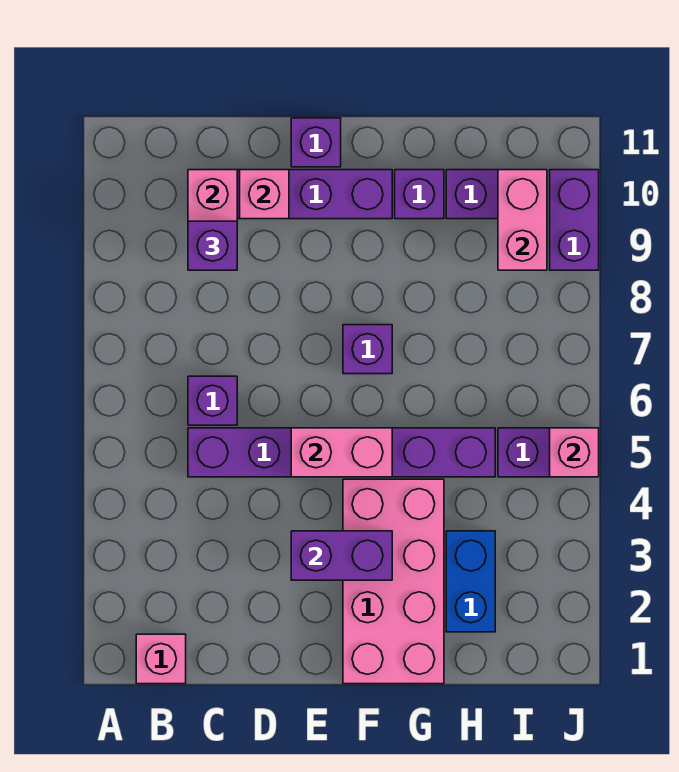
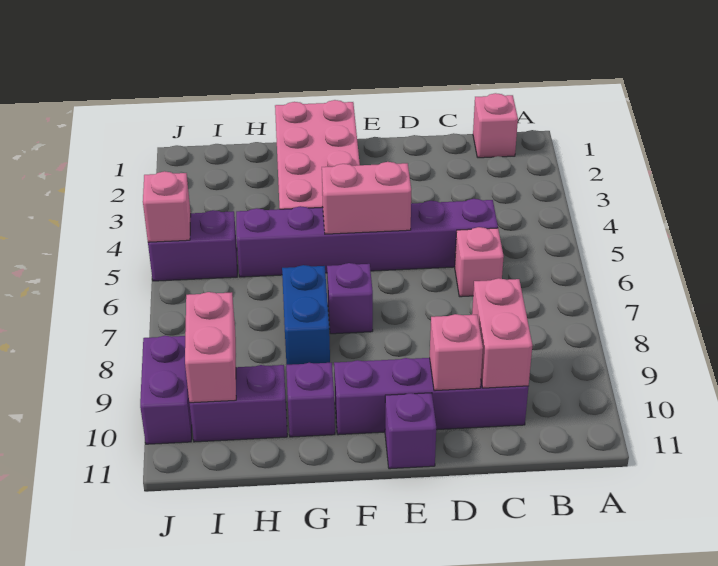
purple 1x1 brick [188,376,237,425] -> pink 1x1 brick [455,227,504,297]
purple 1x1 brick [188,221,237,270] -> none
purple 1x2 brick [291,531,392,580] -> none
blue 1x2 brick [446,531,495,632] -> blue 1x2 brick moved to [282,265,330,365]

